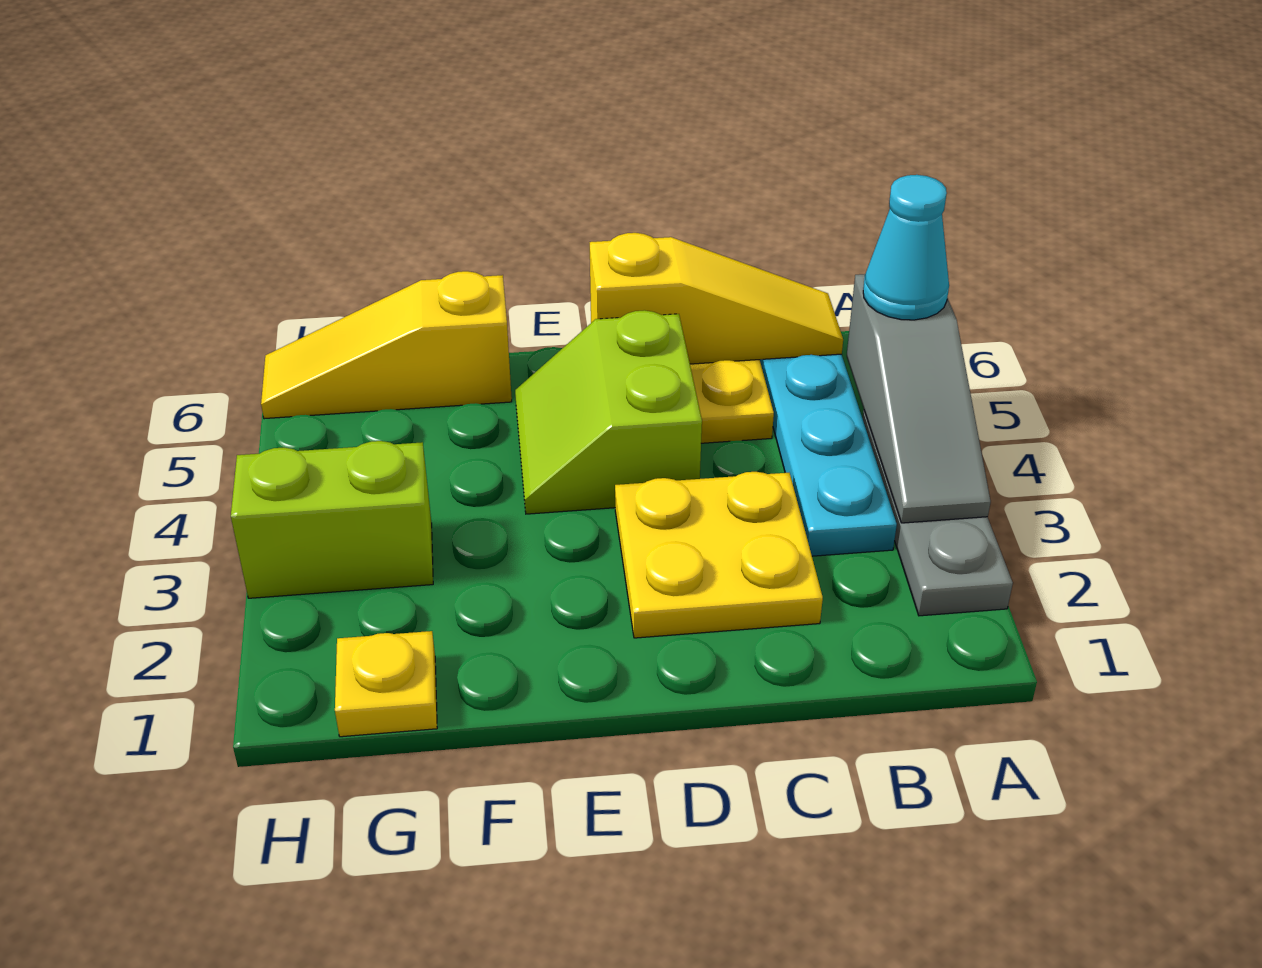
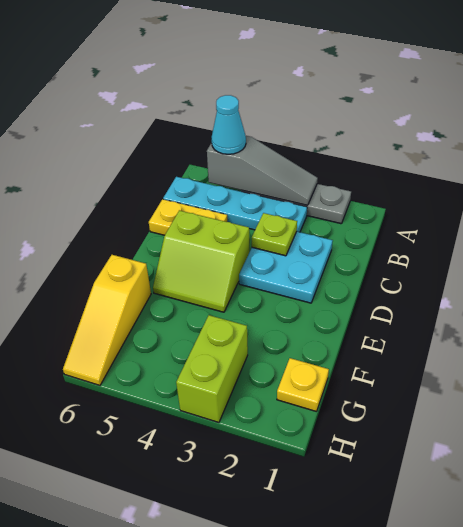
yellow 1x3 slope [590,233,843,364] -> none
yellow 2x2 plate [615,472,823,638] -> cyan 2x2 plate [239,232,333,303]
none -> lime 1x1 plate [252,213,297,256]

